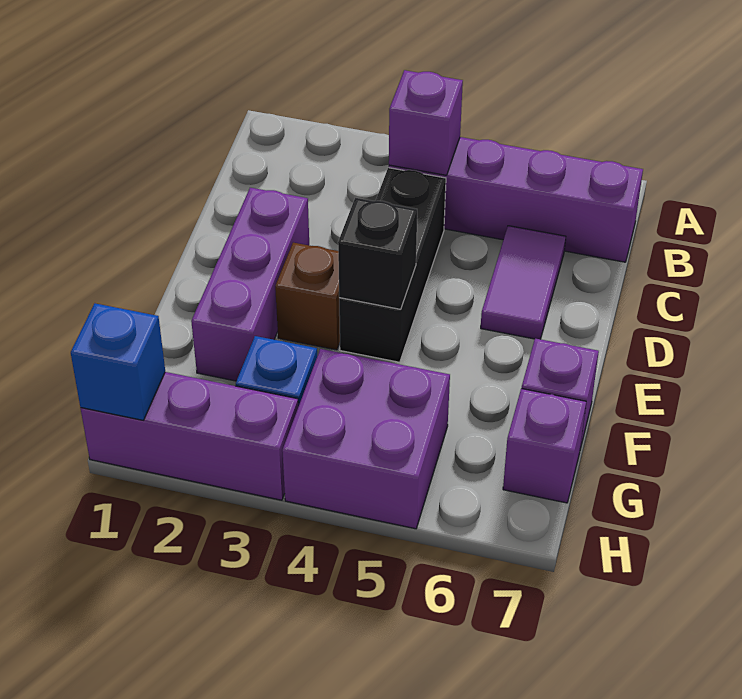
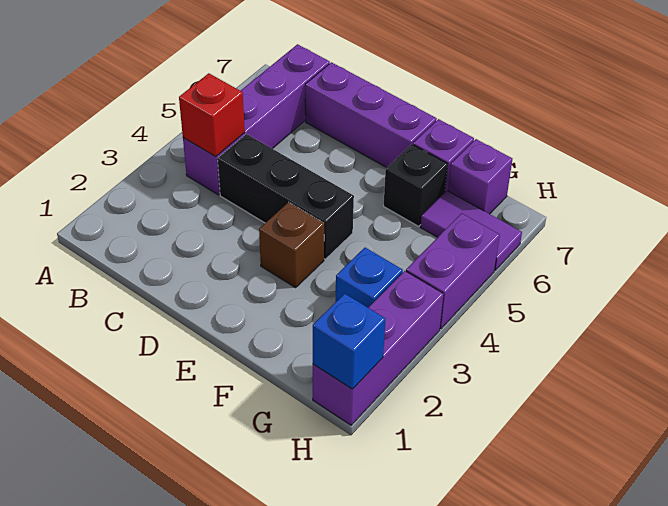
purple 1x1 brick [389,70,463,175] -> red 1x1 brick [179,73,245,157]
purple 1x2 tile [481,226,566,339] -> purple 1x2 tile moved to [420,191,522,270]
purple 1x3 brick [191,188,309,381] -> purple 1x3 brick moved to [305,62,437,168]
black 1x1 brick [338,198,417,309] -> black 1x1 brick moved to [384,144,448,226]
purple 2x2 brick [282,349,450,529] -> purple 1x2 brick [406,213,500,329]

